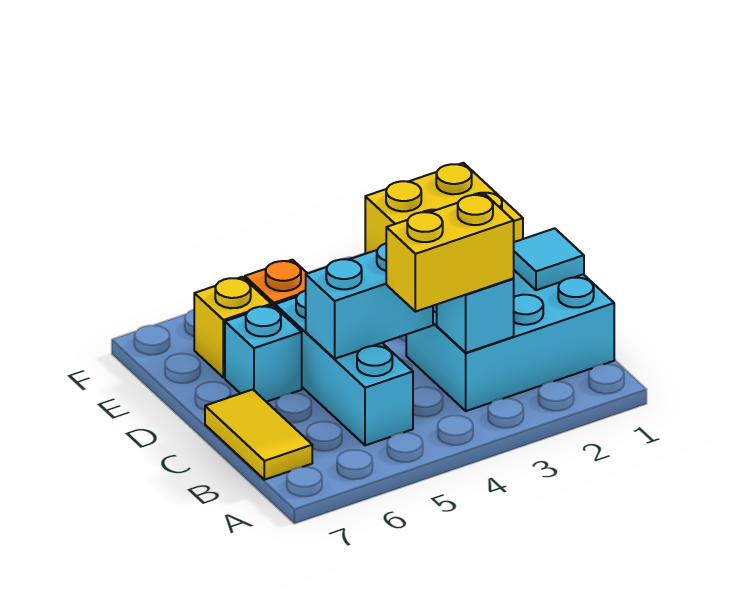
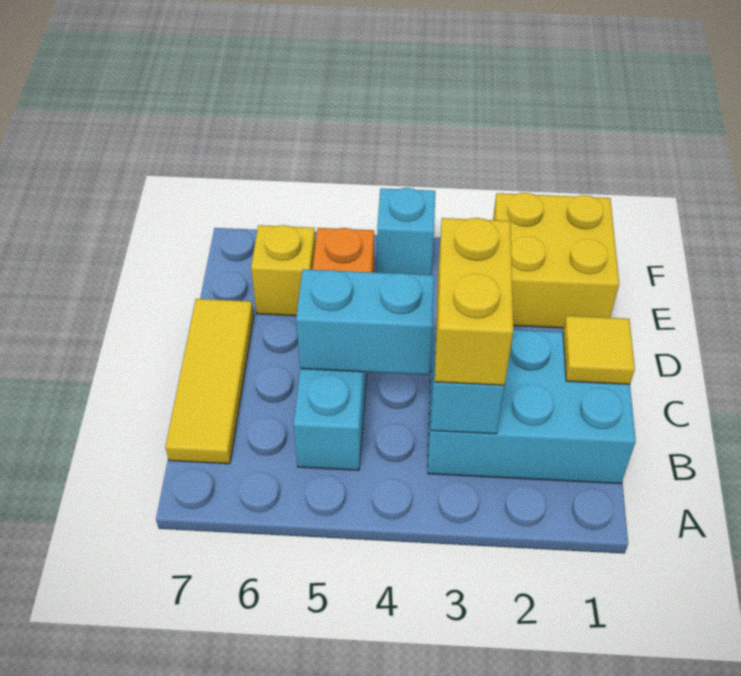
yellow 1x2 brick [386,194,514,312] -> yellow 1x2 brick turned to [435,218,513,385]
yellow 1x2 tile [205,390,312,480] -> yellow 1x3 tile [165,299,254,464]
cyan 1x1 tile [514,228,584,290] -> yellow 1x1 tile [563,316,635,384]
cyan 1x1 brick [225,305,302,402] -> cyan 1x1 brick moved to [377,188,435,275]

